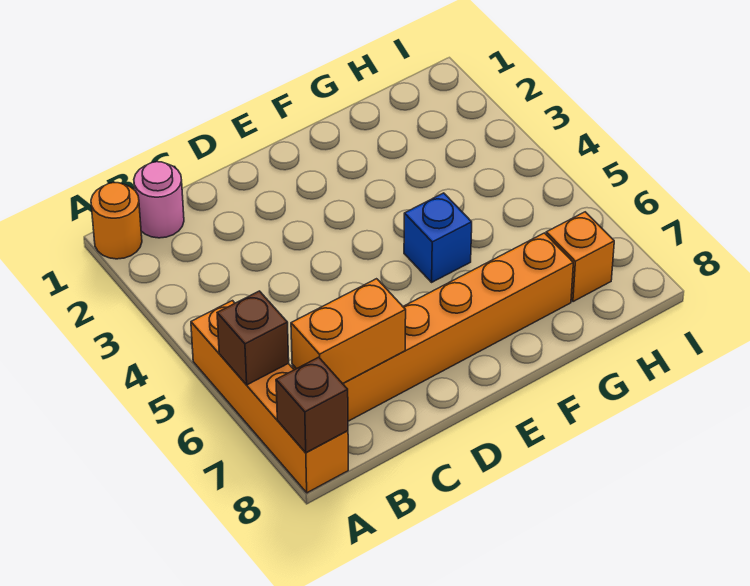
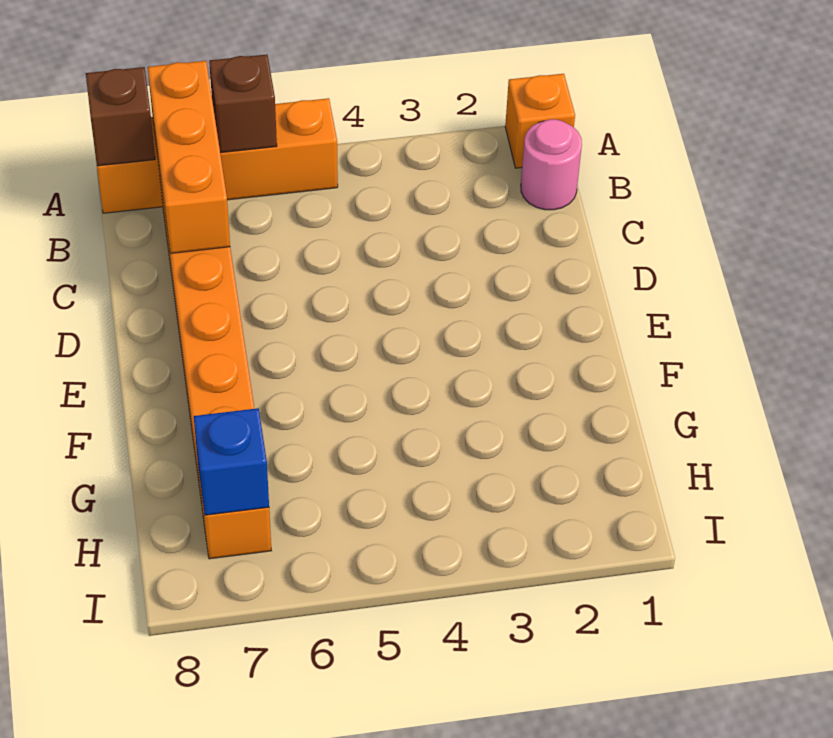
orange 1x1 round brick [91,183,142,259] -> orange 1x1 brick [505,74,575,168]
orange 1x2 brick [291,279,406,384] -> orange 1x3 brick [148,61,230,253]
blue 1x1 brick [404,193,472,282] -> blue 1x1 brick moved to [194,408,269,515]

